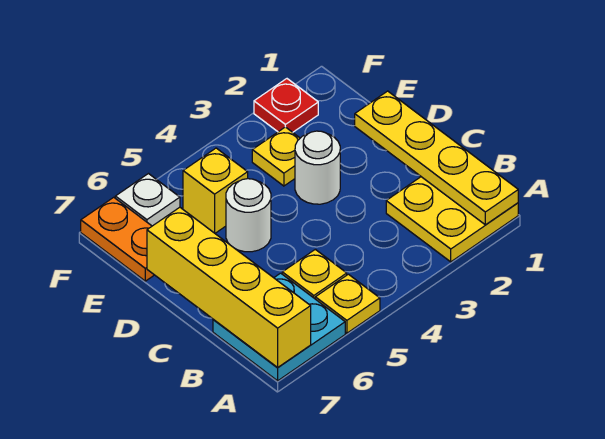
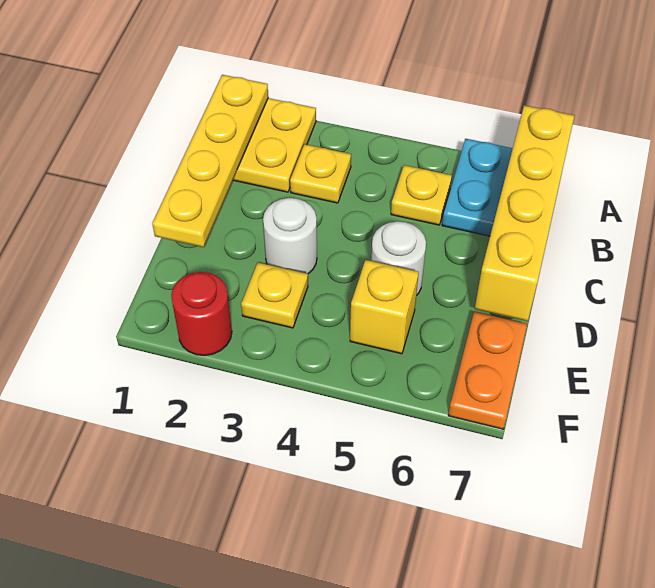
yellow 1x1 plate [315,274,380,333] -> yellow 1x1 plate moved to [290,144,351,203]
red 1x1 plate [254,79,318,132] -> red 1x1 round brick [171,272,232,356]
white 1x1 plate [115,174,180,226] -> none

